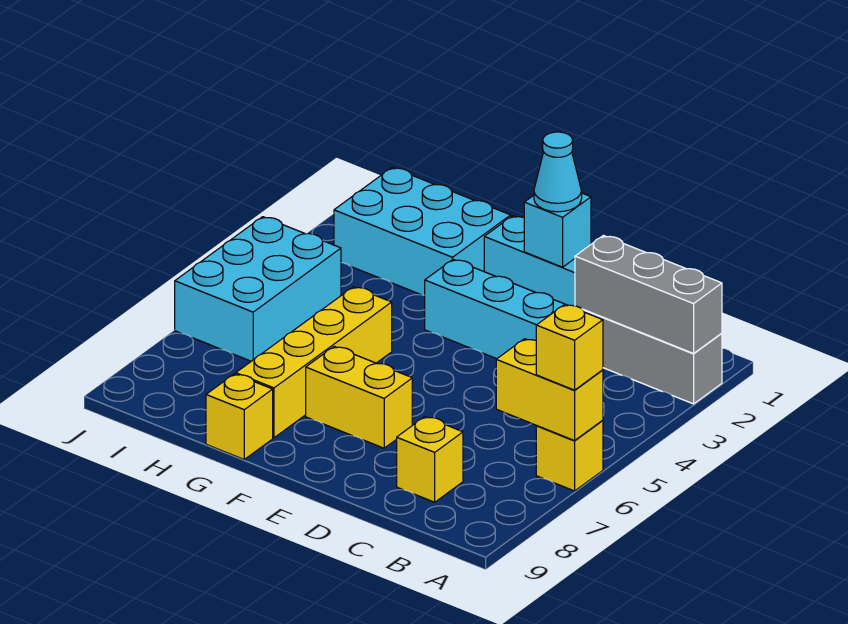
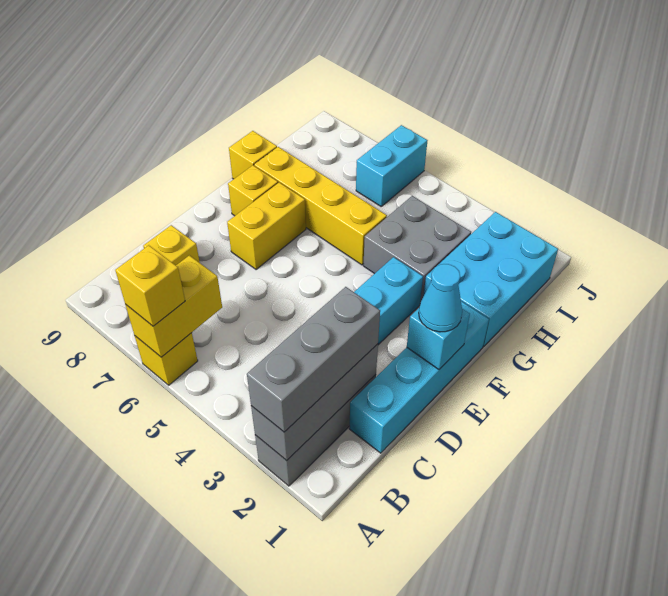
none -> grey 1x3 brick [247,287,380,432]
none -> yellow 1x1 brick [228,165,278,216]
none -> grey 2x2 brick [363,196,471,303]
cyan 2x3 brick [175,217,341,361] -> cyan 1x2 brick [356,125,428,206]

